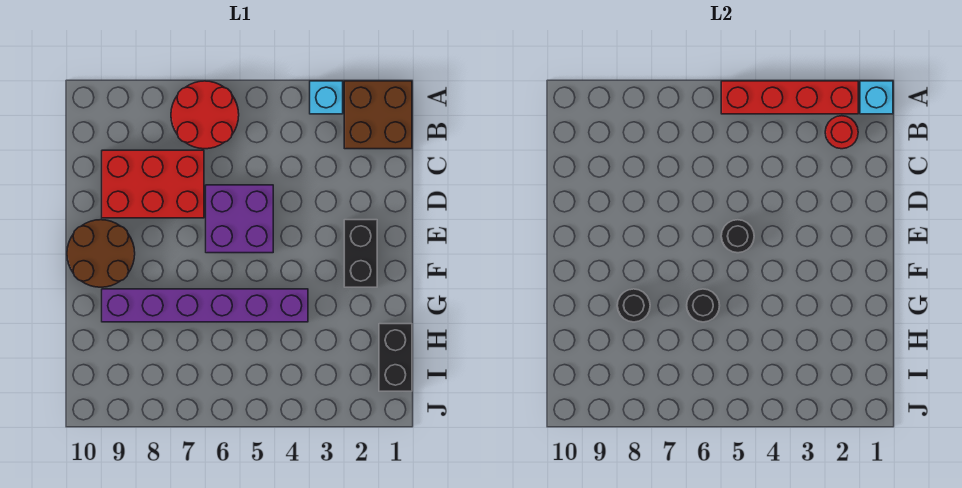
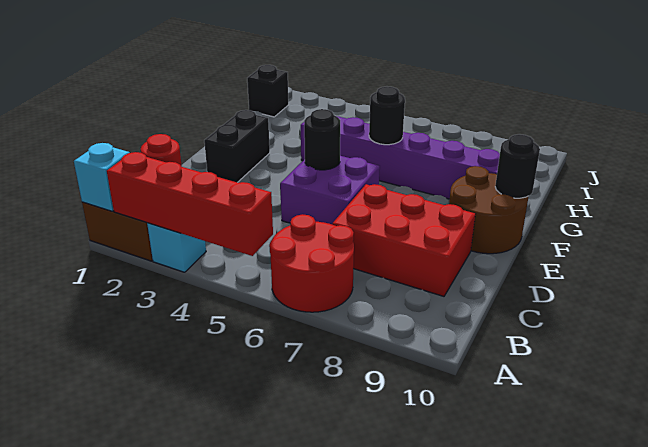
black 1x1 round brick [617,289,650,322] -> black 1x1 round brick moved to [495,134,540,198]
black 1x2 brick [379,324,412,391] -> black 1x1 brick [247,65,288,117]

